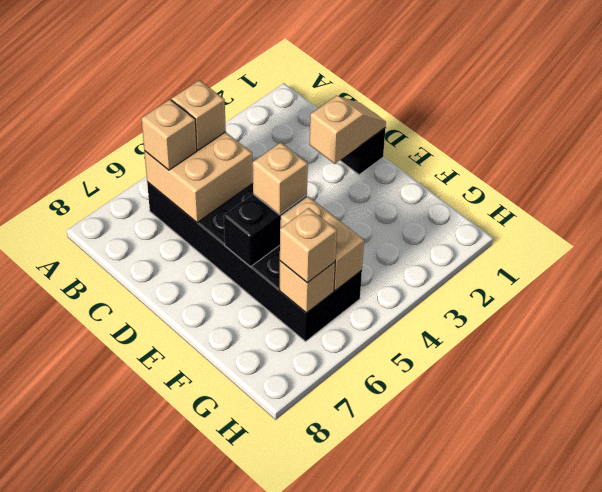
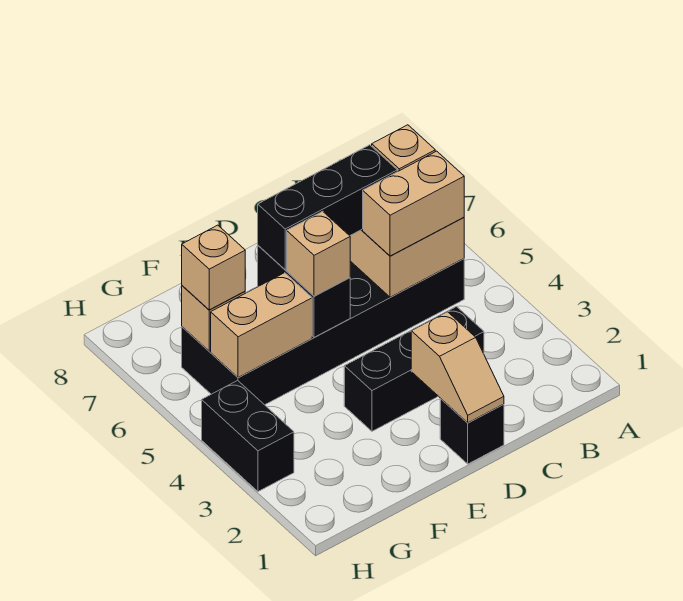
tan 1x1 brick [172,80,226,150] -> tan 1x2 brick [363,151,464,256]
none -> black 1x3 brick [344,307,484,431]
none -> black 1x3 brick [258,145,397,270]
none -> black 1x2 brick [202,380,294,492]

